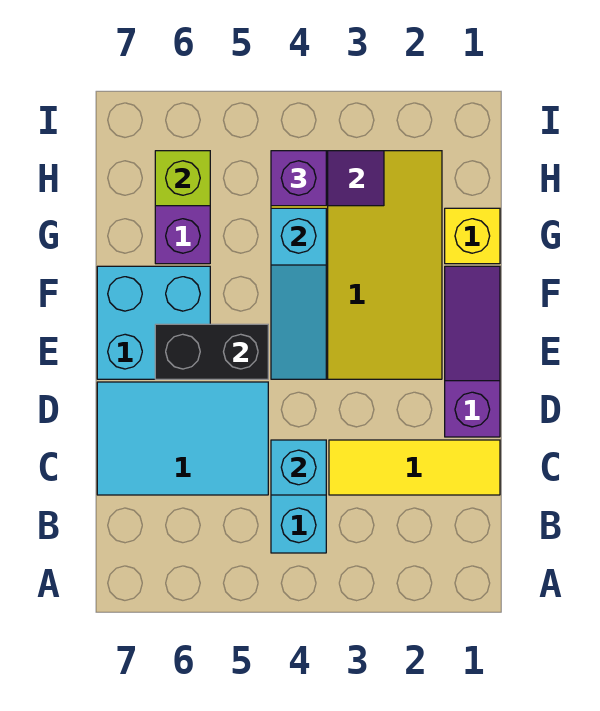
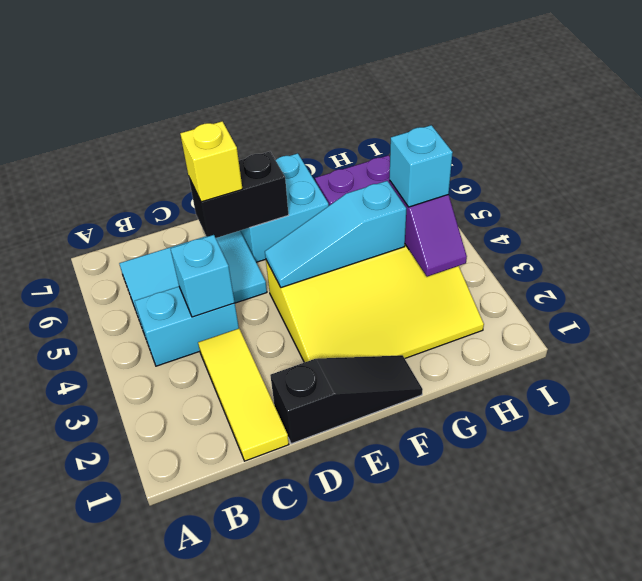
cyan 2x3 tile [97,382,268,495] -> cyan 2x3 tile turned to [119,231,267,327]
purple 1x3 slope [445,266,500,437] -> black 1x3 slope [270,355,423,444]
black 1x2 brick [155,324,268,379] -> black 1x2 brick turned to [189,152,288,238]
yellow 1x1 brick [445,208,500,264] -> yellow 1x1 brick moved to [180,121,242,202]
purple 1x1 brick [271,151,326,206] -> cyan 1x1 brick [389,125,453,207]
lime 1x1 brick [155,151,210,206] -> none

